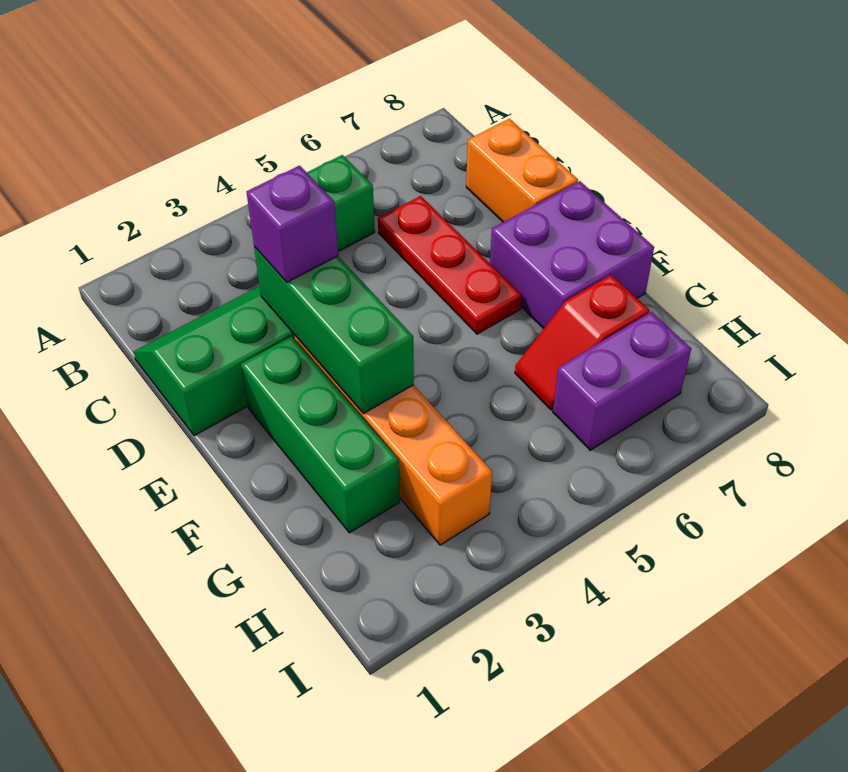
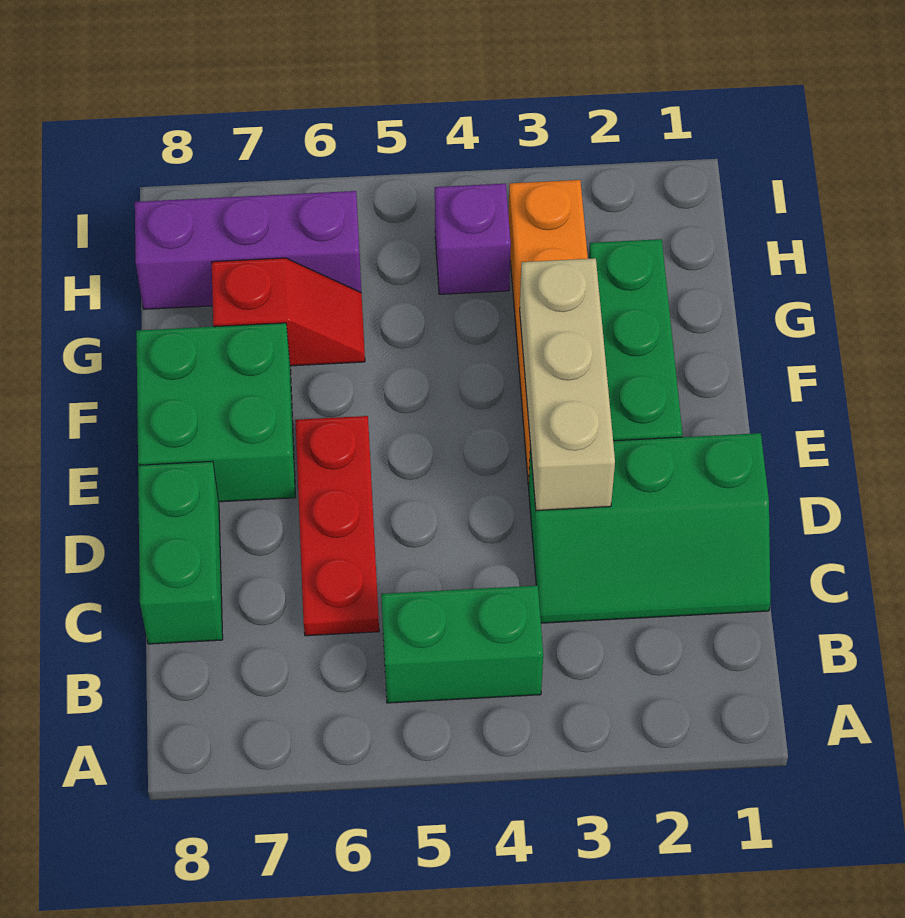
orange 1x2 brick [466,119,578,222] -> green 1x2 brick [138,461,223,644]
green 1x3 brick [254,246,414,413] -> tan 1x3 brick [520,258,615,511]
purple 1x1 brick [247,166,338,282] -> purple 1x1 brick moved to [435,184,511,294]
purple 2x2 brick [490,181,654,329] -> green 2x2 brick [136,323,295,502]
purple 1x2 brick [553,312,691,450] -> purple 1x3 brick [135,191,361,309]

